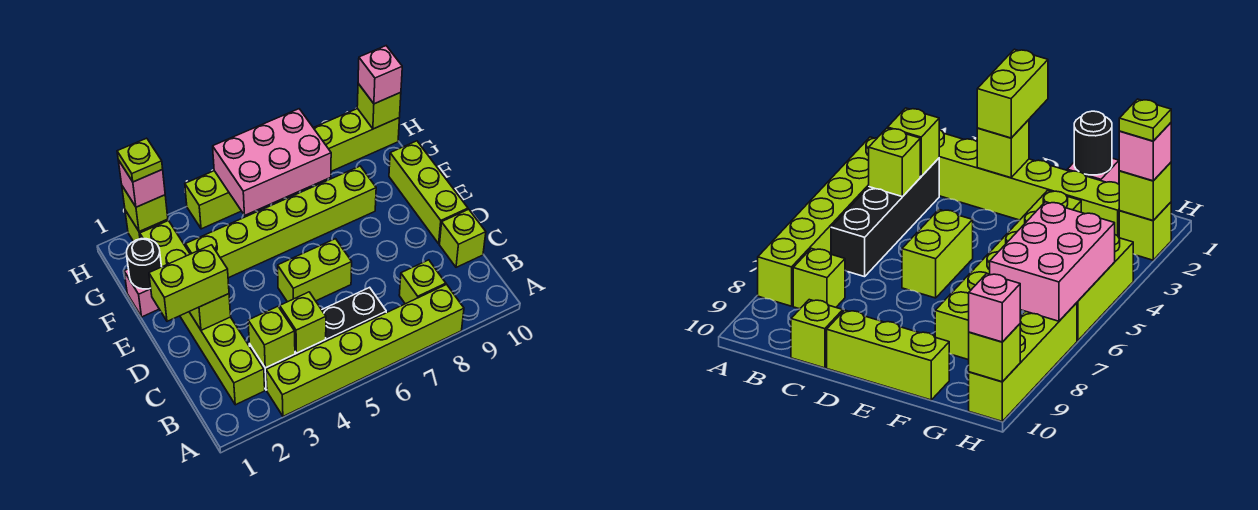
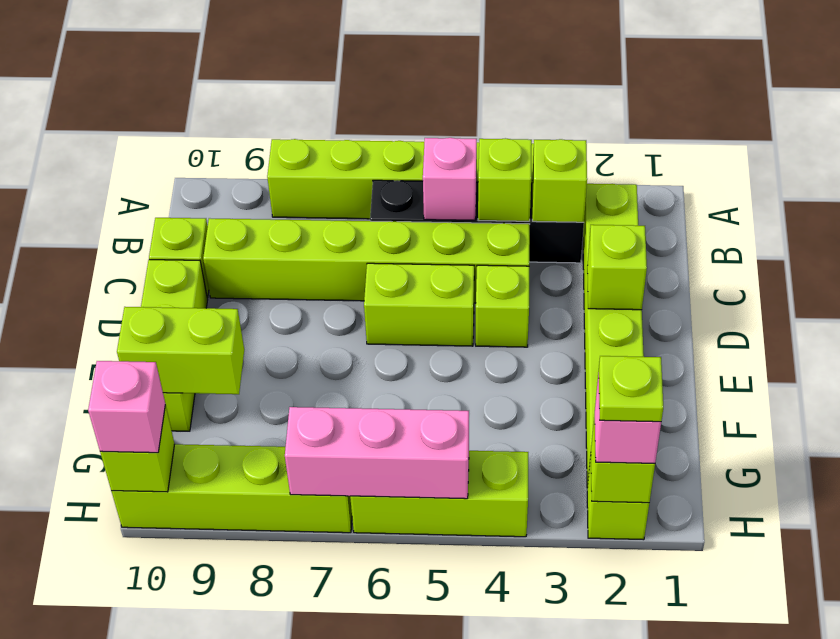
lime 1x1 brick [399,260,446,304] -> lime 1x1 brick moved to [476,265,529,347]
lime 1x2 brick [149,245,229,321] -> lime 1x2 brick moved to [117,307,244,394]
pink 1x1 brick [124,269,159,317] -> pink 1x1 brick moved to [423,138,477,220]
black 1x1 round brick [127,239,161,289] -> none
lime 1x6 brick [185,166,376,278] -> lime 1x6 brick moved to [203,218,530,303]
pink 2x3 brick [213,109,331,215] -> pink 1x3 brick [285,407,469,499]

